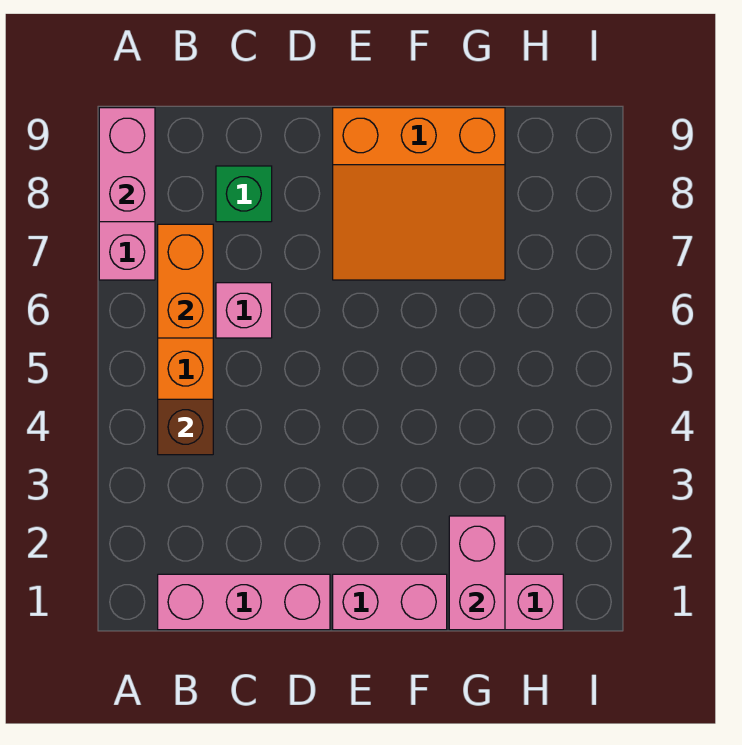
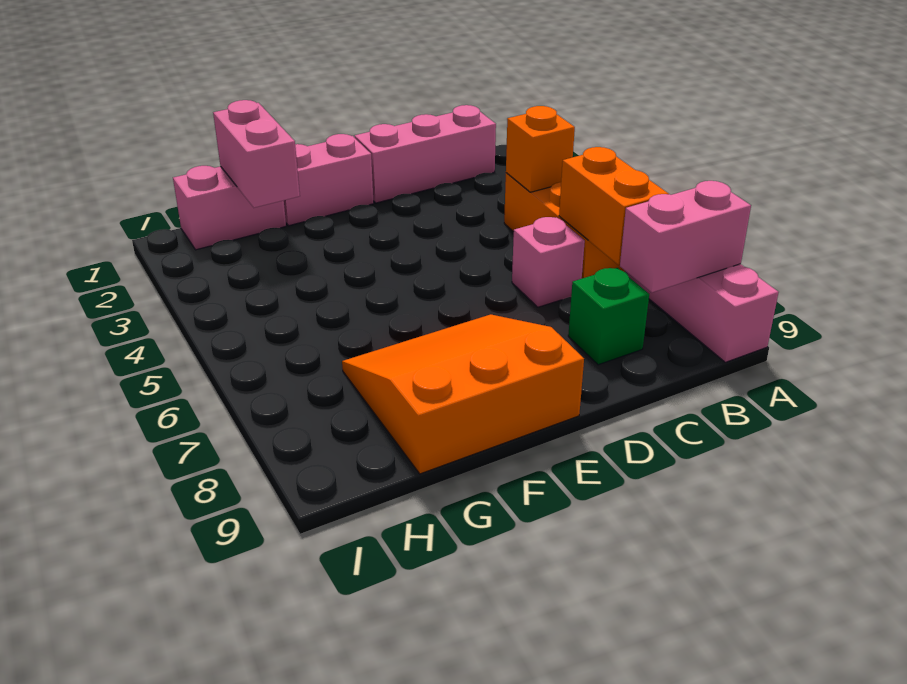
pink 1x2 brick [99,108,155,222] -> pink 1x2 brick turned to [620,181,751,292]
brown 1x1 brick [158,399,213,455] -> orange 1x1 brick [506,106,575,192]

